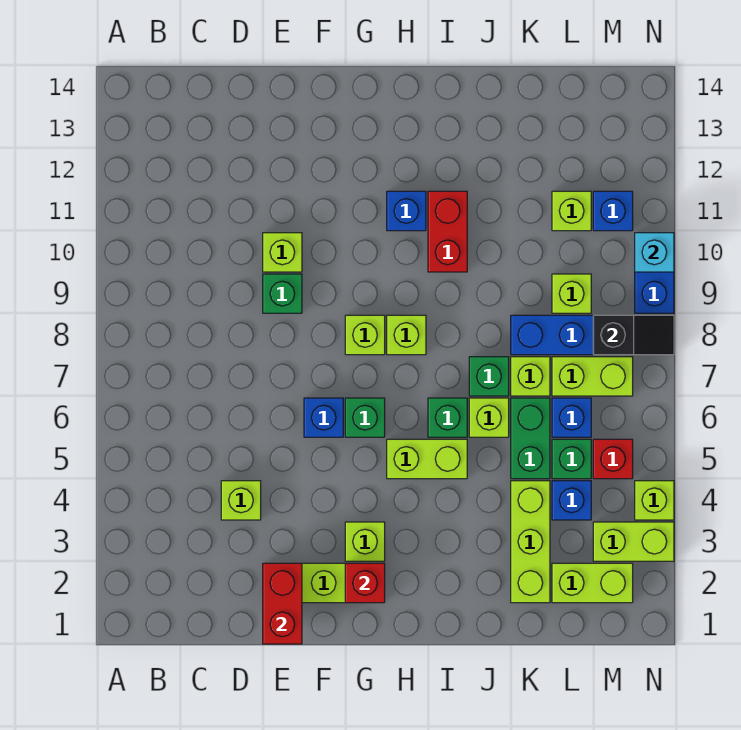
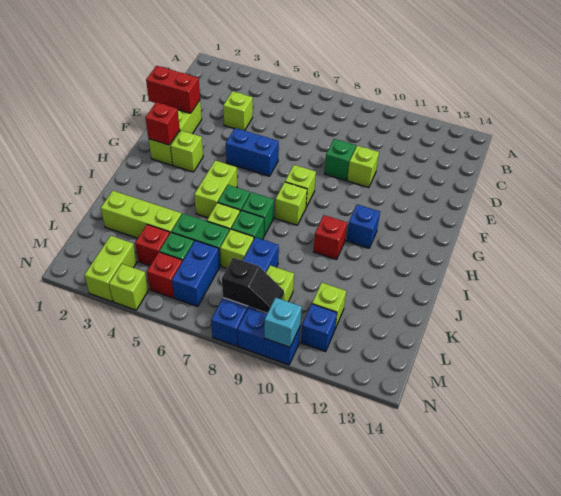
blue 1x1 brick [304,398,343,437] -> blue 1x2 brick [226,128,279,176]
green 1x1 brick [345,398,385,437] -> green 1x1 brick moved to [242,192,274,236]
red 1x2 brick [428,191,467,272] -> red 1x1 brick [313,215,347,260]
lime 1x2 brick [552,563,633,603] -> none
blue 1x1 brick [552,481,591,520] -> red 1x1 brick [135,225,170,266]
blue 1x1 brick [552,398,591,437] -> blue 1x2 brick [172,241,220,307]
lime 1x2 brick [552,357,633,396] -> none
black 1x2 slope [593,315,674,355] -> black 1x2 slope turned to [222,258,284,313]

